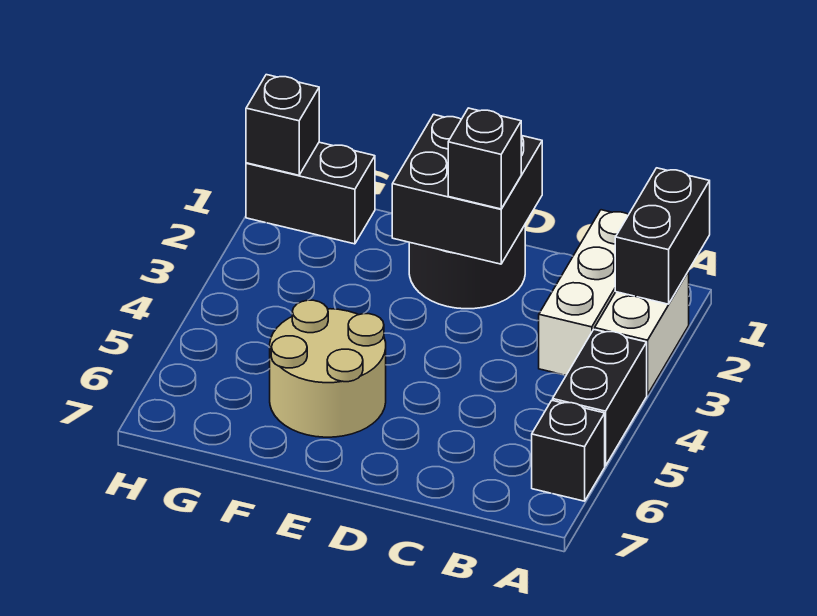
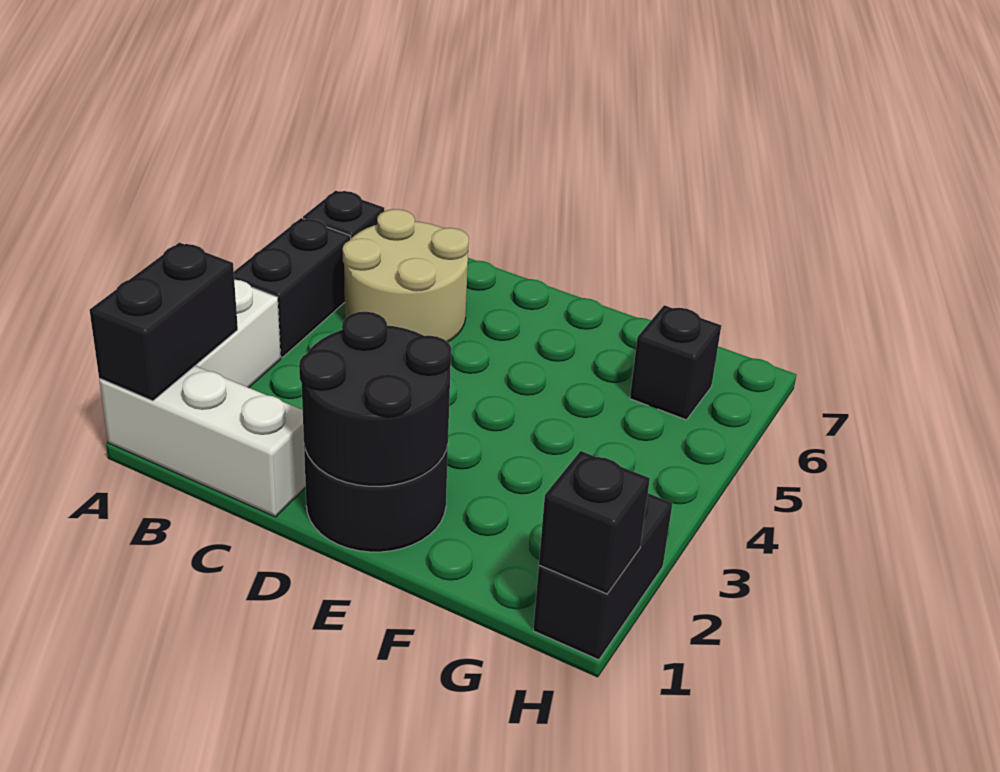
white 1x3 brick [539,210,628,375] -> white 1x3 brick turned to [99,366,306,517]
black 2x2 brick [392,115,542,264] -> black 2x2 round brick [299,312,451,486]
black 1x1 brick [448,108,521,209] -> black 1x1 brick moved to [630,305,721,420]
tan 2x2 round brick [270,300,386,437] -> tan 2x2 round brick moved to [343,209,469,342]
black 1x2 brick [246,142,375,244] -> black 1x2 brick turned to [533,493,672,660]

